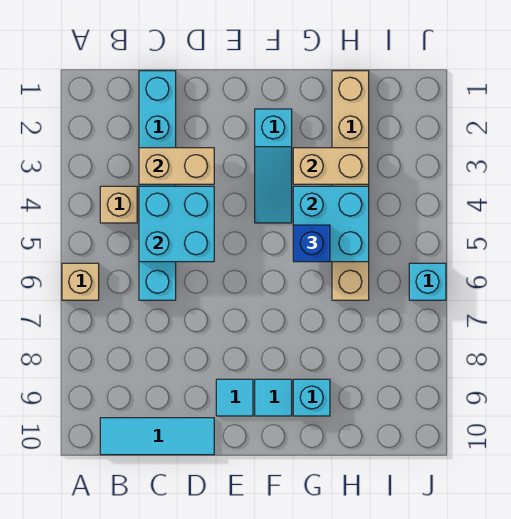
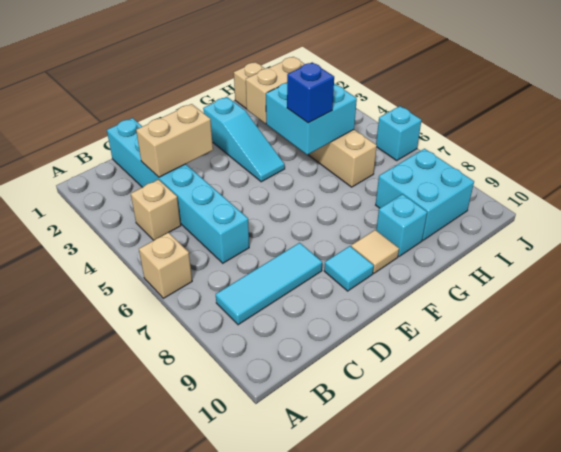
cyan 1x3 tile [100,418,214,455] -> cyan 1x3 tile moved to [216,243,322,325]
cyan 2x2 brick [139,186,214,262] -> cyan 2x2 brick moved to [376,149,474,240]
cyan 1x1 tile [255,379,292,416] -> tan 1x1 tile [351,230,399,273]

